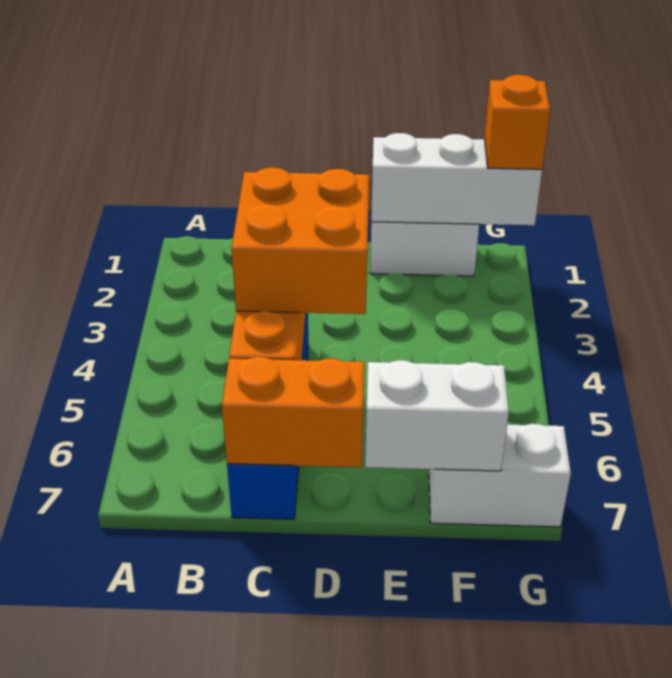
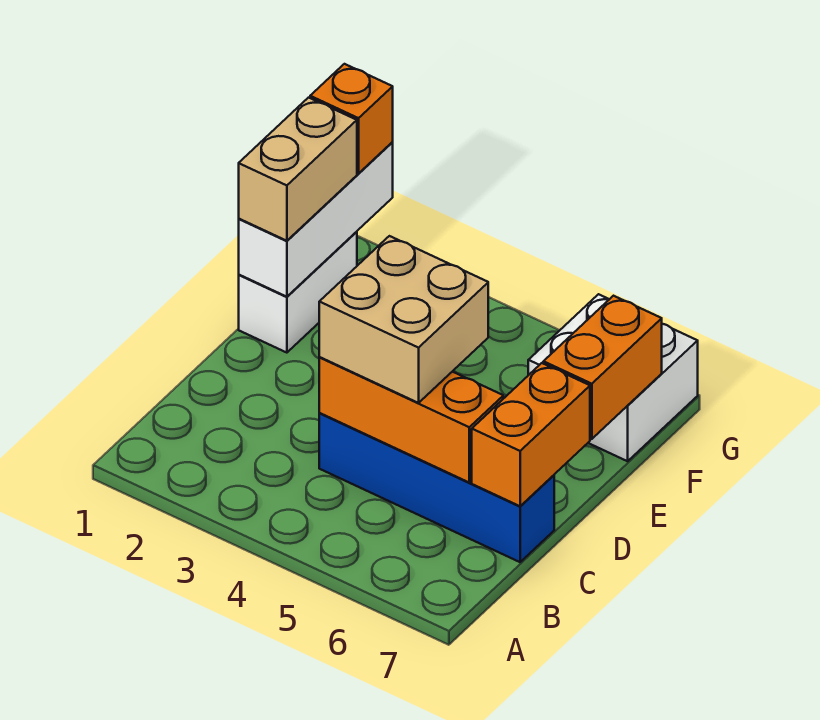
orange 2x2 brick [231,168,369,314] -> tan 2x2 brick [319,236,488,403]
none -> tan 1x2 brick [239,98,357,241]
white 1x2 brick [365,360,509,471] -> orange 1x2 brick [543,296,662,439]
white 1x2 brick [429,424,571,527] -> white 2x2 brick [528,294,698,461]

